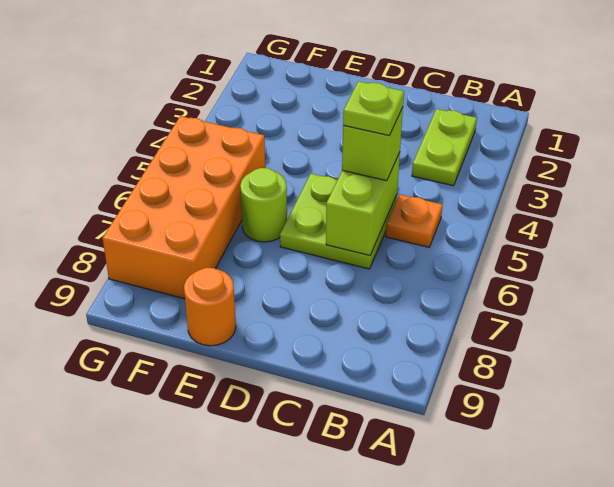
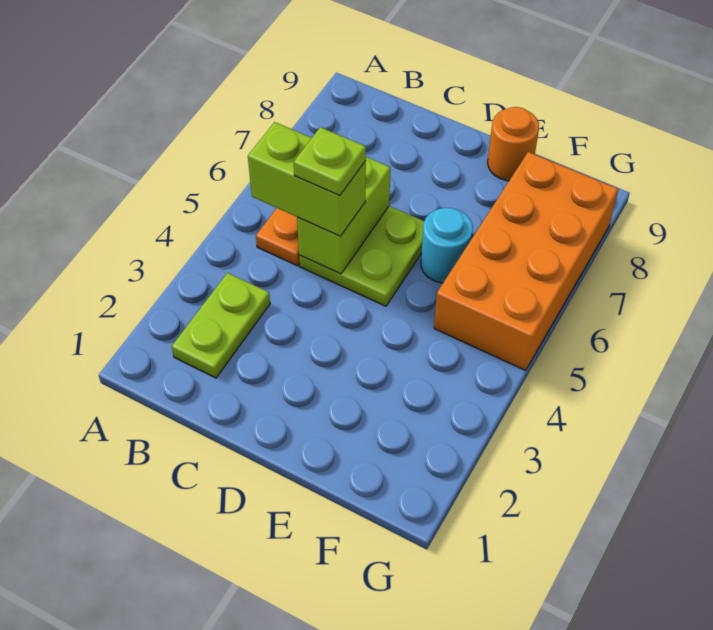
lime 1x1 brick [342,107,403,181] -> lime 1x2 brick [248,122,366,236]
lime 1x1 round brick [240,168,287,242] -> cyan 1x1 round brick [421,208,473,283]

